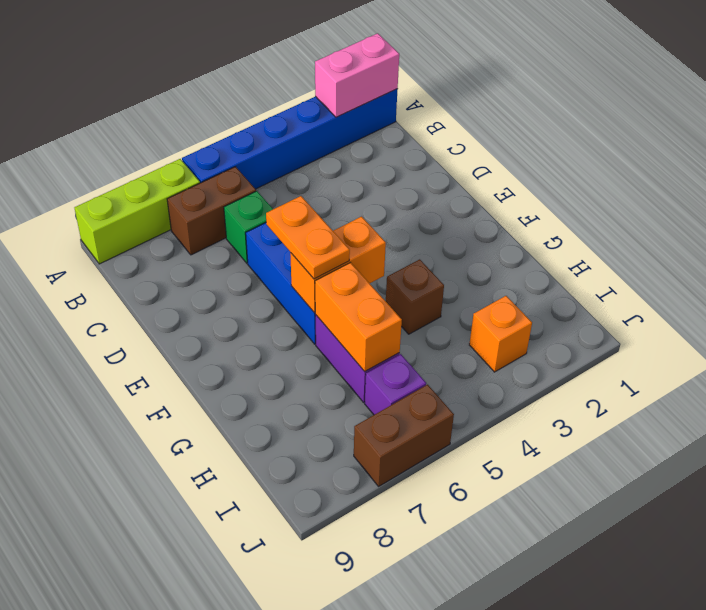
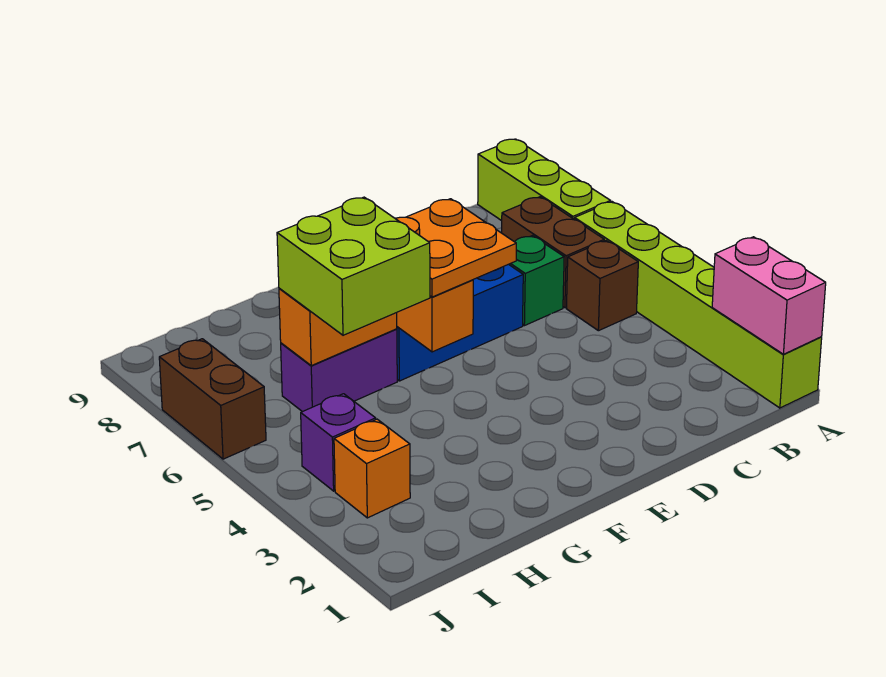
blue 1x6 brick [182,89,398,189] -> lime 1x6 brick [575,202,822,408]
orange 1x2 plate [266,196,350,279] -> orange 2x2 plate [395,199,516,297]
brown 1x1 brick [386,259,444,334] -> brown 1x1 brick moved to [566,241,638,331]
none -> lime 2x2 brick [277,197,430,335]
purple 1x1 brick [365,354,426,415] -> purple 1x1 brick moved to [301,394,376,491]

